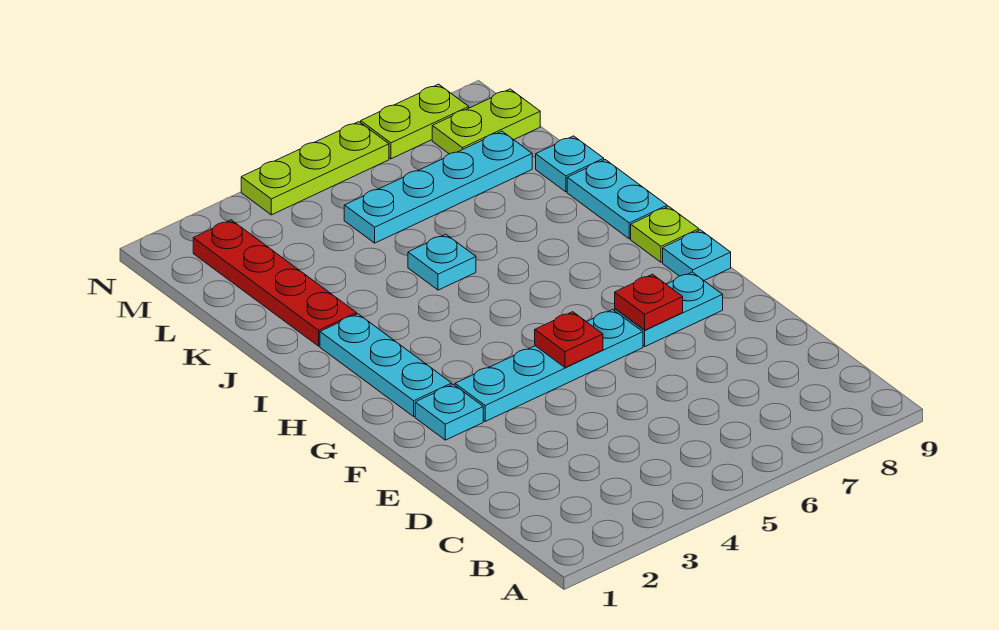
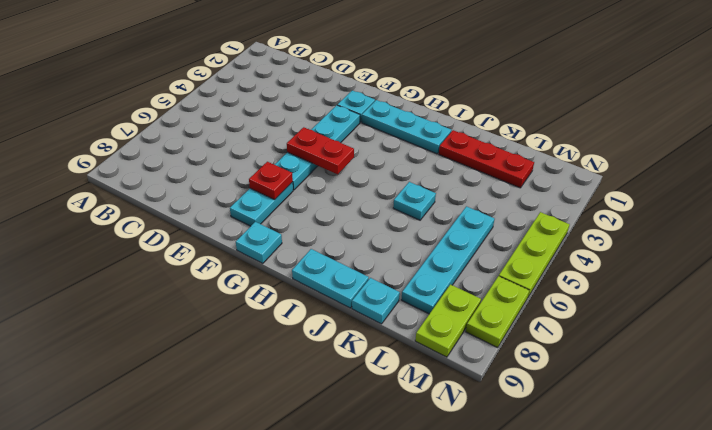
red 1x1 plate [535,312,603,368] -> red 1x2 plate [287,127,354,174]
lime 1x1 plate [631,206,699,262] -> none
red 1x4 plate [193,220,357,346] -> red 1x3 plate [439,130,534,188]

